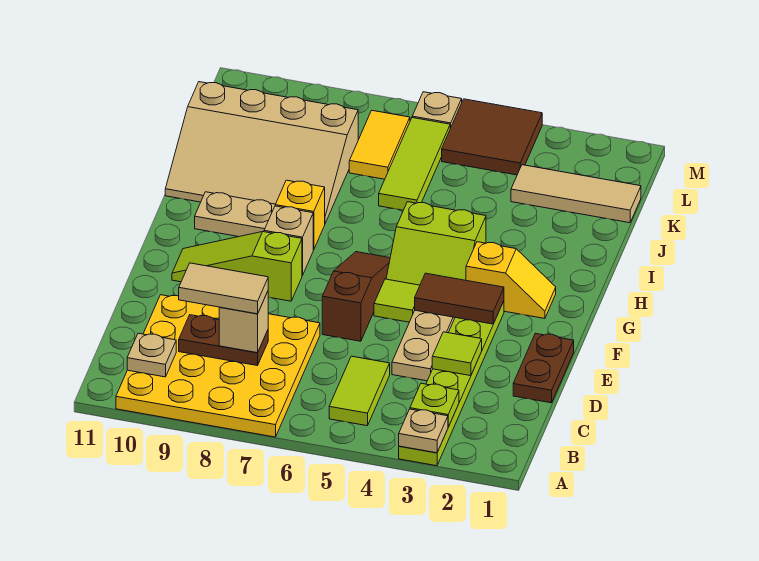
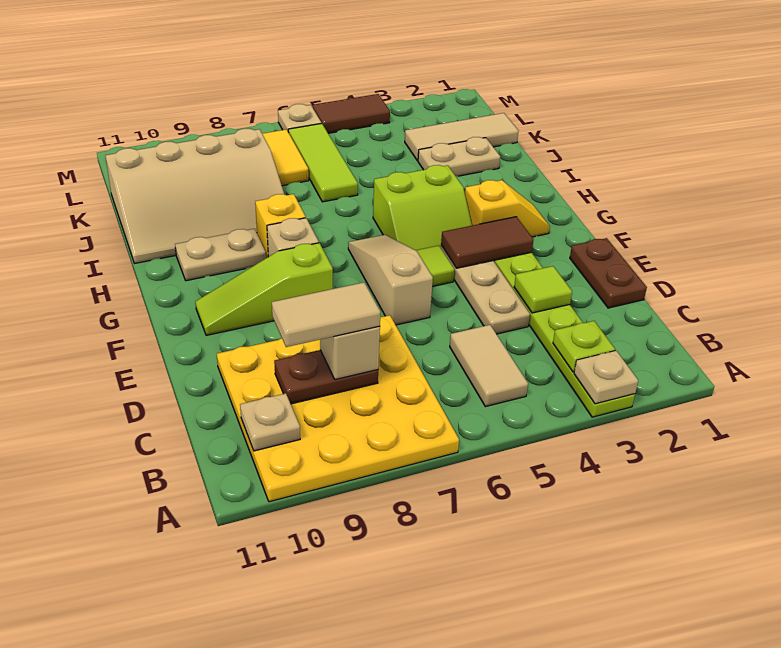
lime 1x2 tile [329,356,390,426] -> tan 1x2 tile [450,325,528,407]
brown 1x3 slope [322,252,390,341] -> tan 1x3 slope [348,235,433,325]
none -> tan 1x2 plate [418,137,500,176]
brown 2x2 tile [442,99,542,175] -> brown 1x2 tile [313,94,390,133]

